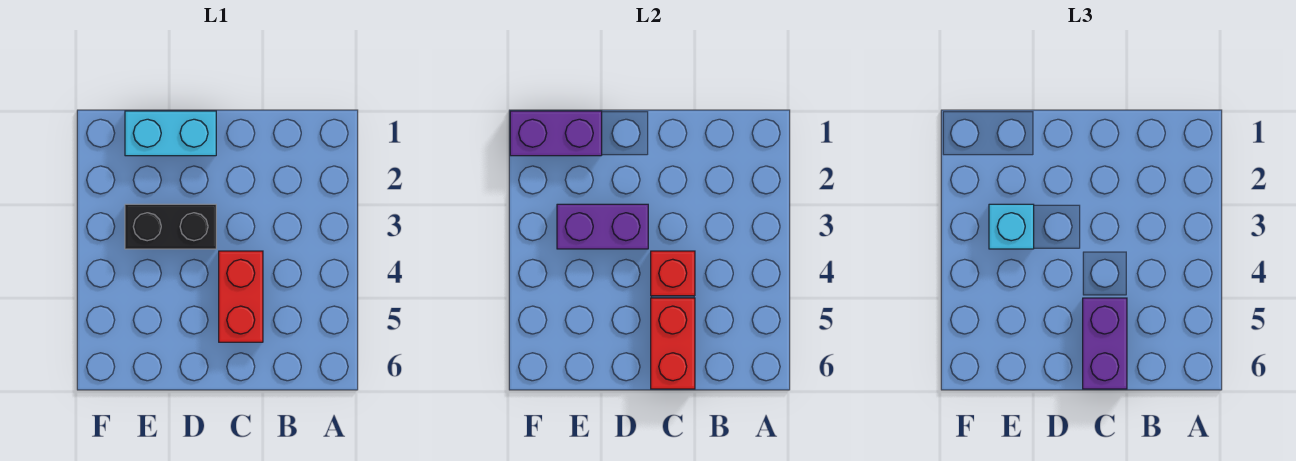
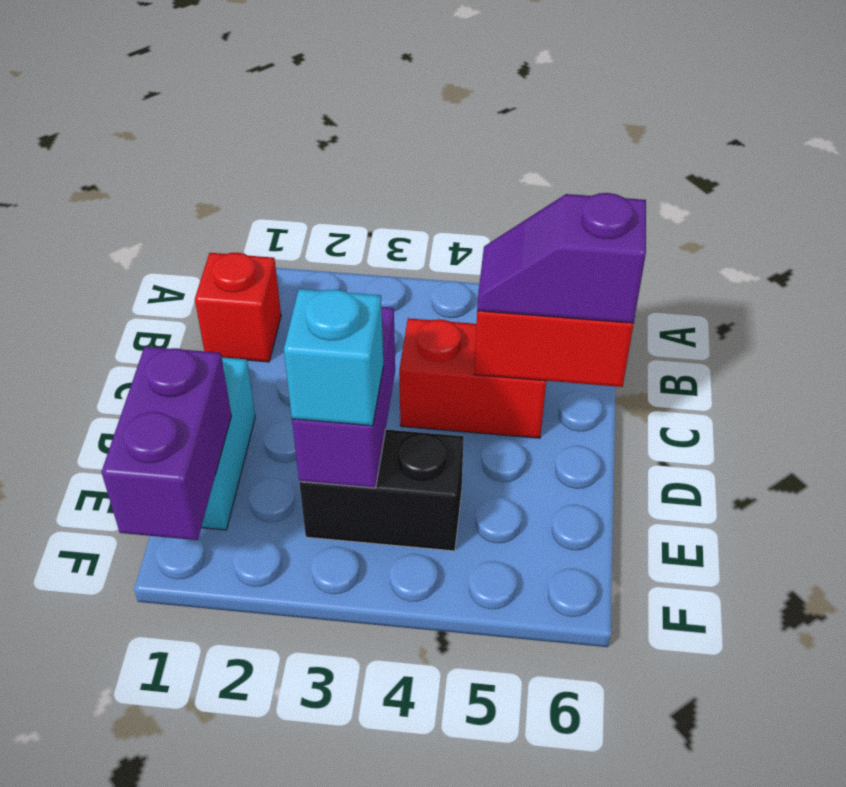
red 1x1 brick [651,251,695,296] -> red 1x1 brick moved to [195,253,281,362]
purple 1x2 brick [1083,298,1127,389] -> purple 1x2 slope [477,193,646,323]
black 1x2 brick [125,204,216,249] -> black 1x2 brick turned to [299,429,464,551]

